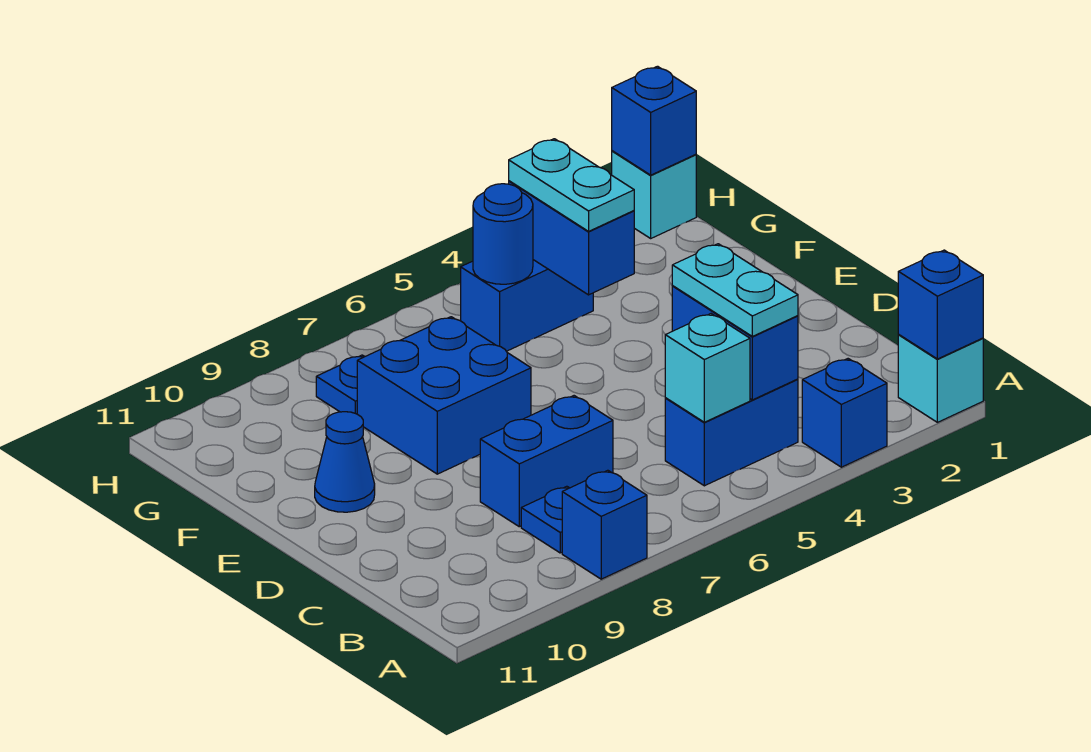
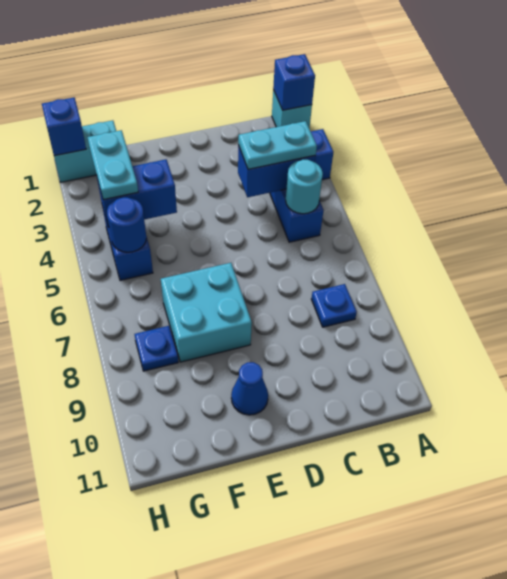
blue 1x1 brick [562,470,647,579] -> none
cyan 1x1 brick [665,314,750,422] -> cyan 1x1 round brick [286,160,323,214]
blue 1x2 brick [480,396,613,527] -> none
blue 2x2 brick [357,317,531,474] -> cyan 2x2 brick [161,263,252,362]
cyan 1x2 plate [509,139,634,231] -> cyan 1x2 plate turned to [88,130,138,200]
cyan 1x1 brick [612,151,696,238] -> cyan 1x2 brick [54,120,116,182]

